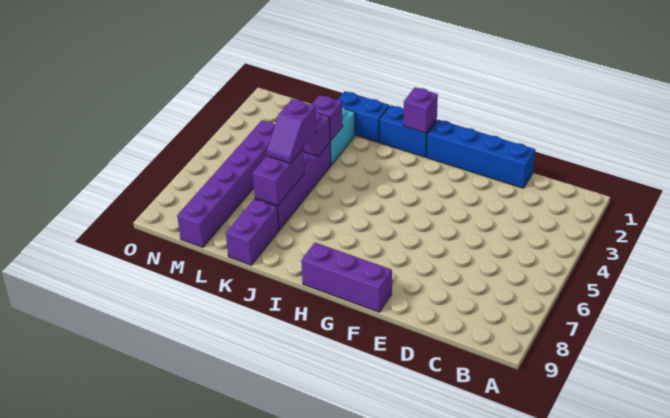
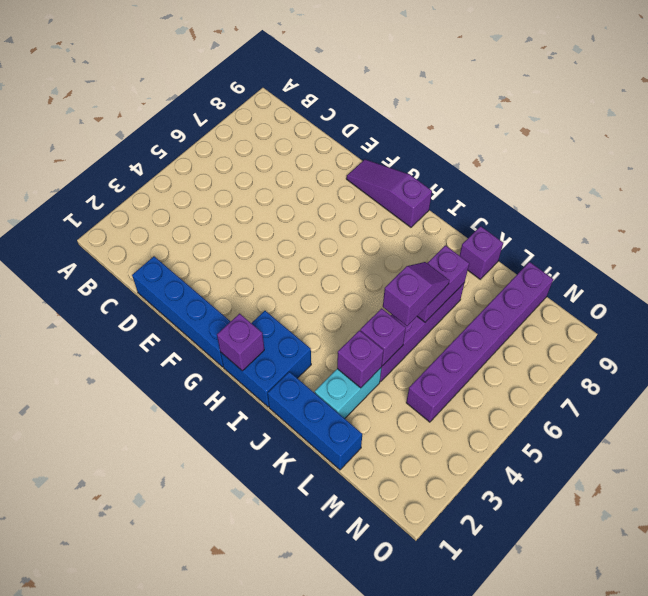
purple 1x3 brick [301,243,392,312] -> purple 1x3 slope [346,160,432,227]
blue 1x2 brick [380,105,437,157] -> blue 2x2 brick [221,311,311,407]
blue 1x2 brick [338,91,389,142] -> blue 1x3 brick [268,372,362,470]
purple 1x2 brick [226,199,279,265] -> purple 1x1 brick [460,226,503,279]

